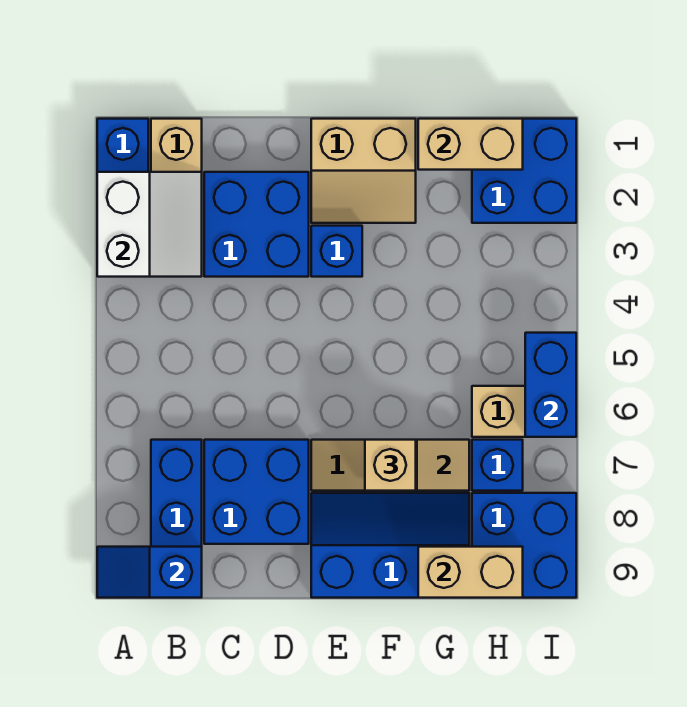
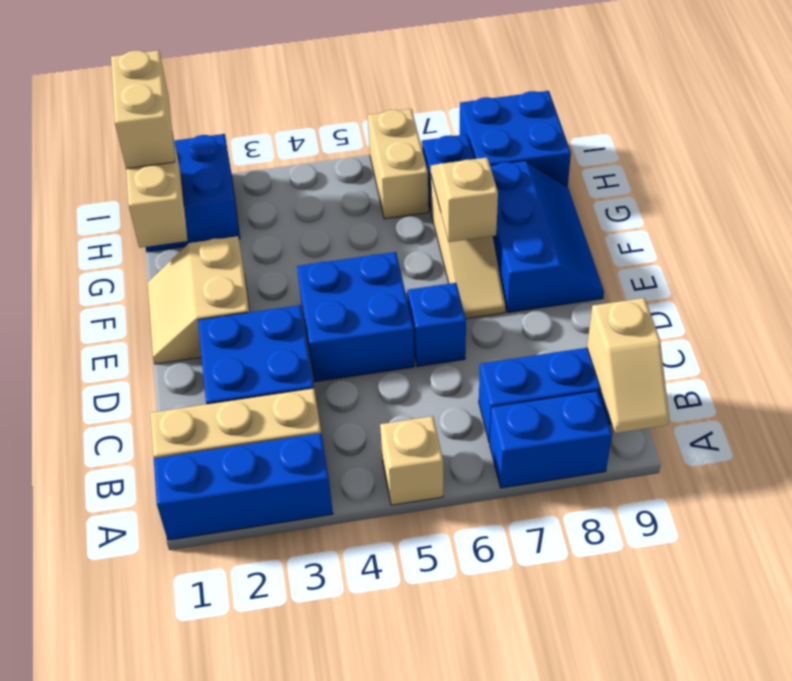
white 2x2 slope [97,172,202,277] -> none
blue 1x2 slope [97,547,202,598] -> tan 1x2 slope [587,298,669,433]
blue 2x2 brick [204,440,309,544] -> blue 2x2 brick moved to [297,252,414,382]
tan 2x2 slope [311,119,416,223] -> tan 2x2 slope turned to [148,236,250,364]
blue 1x1 brick [311,226,362,277] -> blue 1x1 brick moved to [407,283,466,367]
blue 2x3 slope [311,493,469,598] -> blue 2x3 slope turned to [490,161,604,313]
tan 1x1 brick [365,440,416,491] -> tan 1x1 brick moved to [380,416,443,505]
tan 1x2 brick [418,547,523,598] -> tan 1x2 brick moved to [111,50,175,169]
blue 1x2 brick [525,333,576,437] -> blue 1x2 brick moved to [490,391,612,488]

